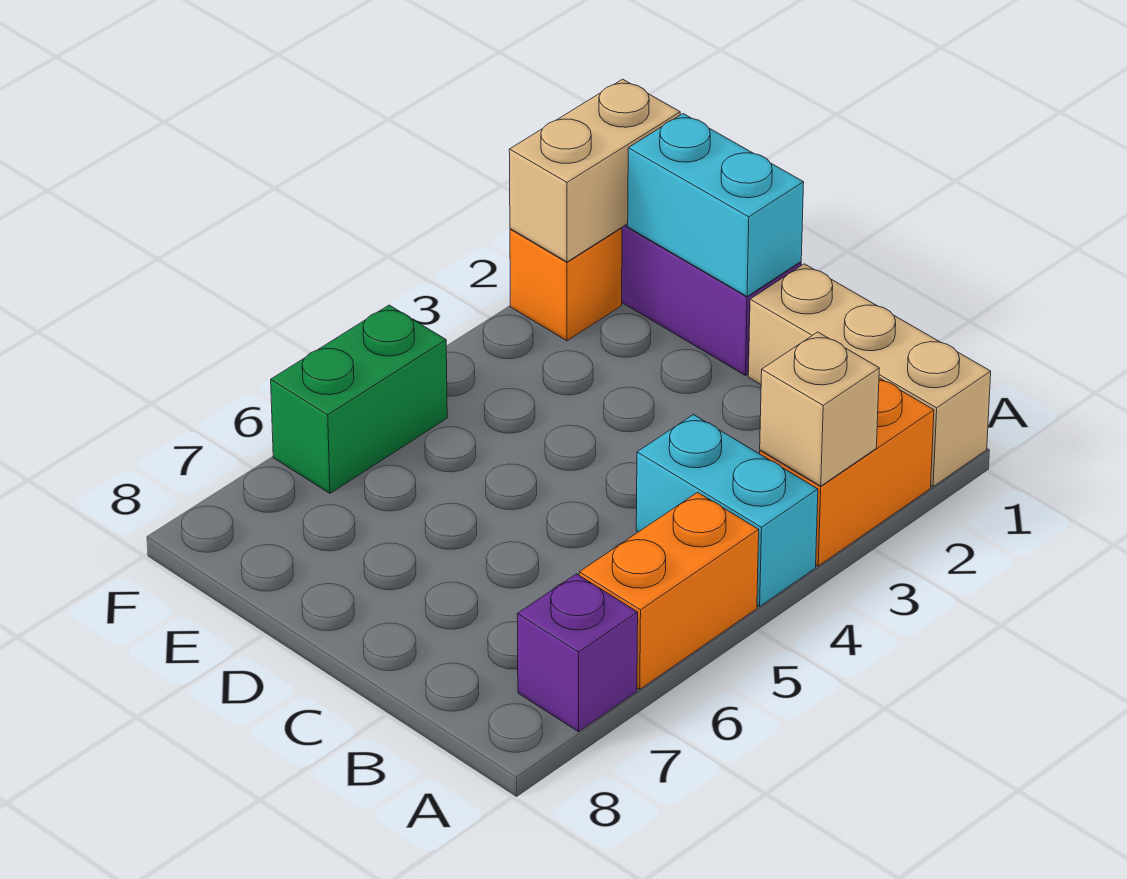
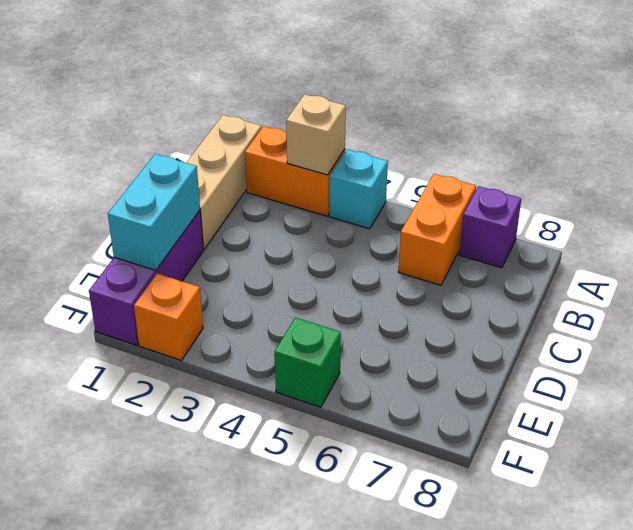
cyan 1x2 brick [636,415,818,606] -> cyan 1x1 brick [329,150,388,229]
orange 1x2 brick [579,492,759,689] -> orange 1x2 brick turned to [398,174,476,285]
tan 1x2 brick [509,79,680,262] -> none
green 1x2 brick [271,305,447,493] -> green 1x1 brick [275,317,341,407]

